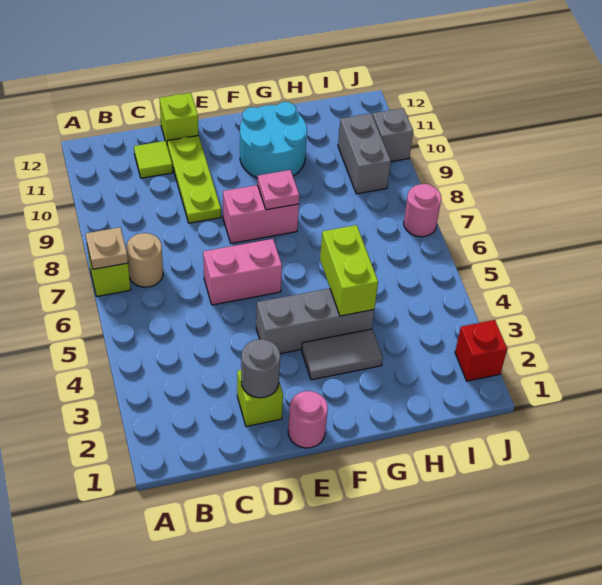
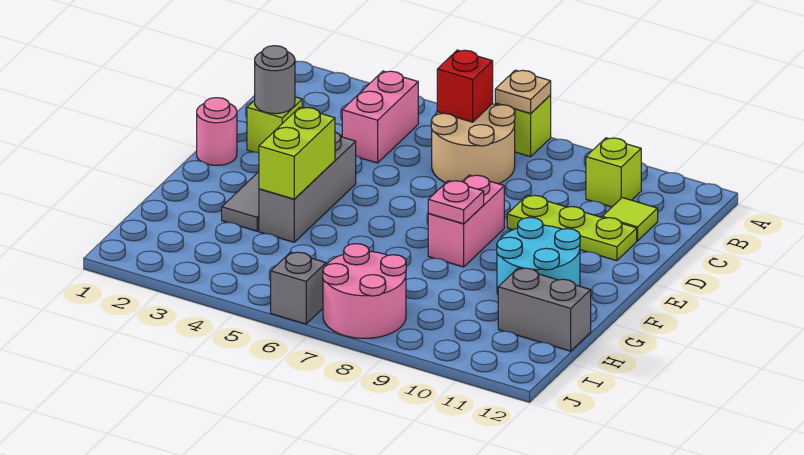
tan 1x1 round brick [126,233,163,287] -> tan 2x2 round brick [431,104,515,184]
pink 1x2 brick [203,239,282,305] -> pink 1x2 brick moved to [342,71,418,163]
lime 1x1 brick [159,93,198,147] -> lime 1x1 brick moved to [586,138,641,207]
lime 1x2 brick [320,225,378,316] -> lime 1x2 brick turned to [259,107,335,199]
grey 1x2 brick [338,114,391,194] -> grey 1x2 brick moved to [498,268,591,351]
red 1x1 brick [455,320,507,381] -> red 1x1 brick moved to [437,50,493,122]
pink 1x1 round brick [404,184,441,237] -> pink 2x2 round brick [323,244,406,338]
grey 1x1 brick [373,108,413,162] -> grey 1x1 brick moved to [271,252,326,324]

